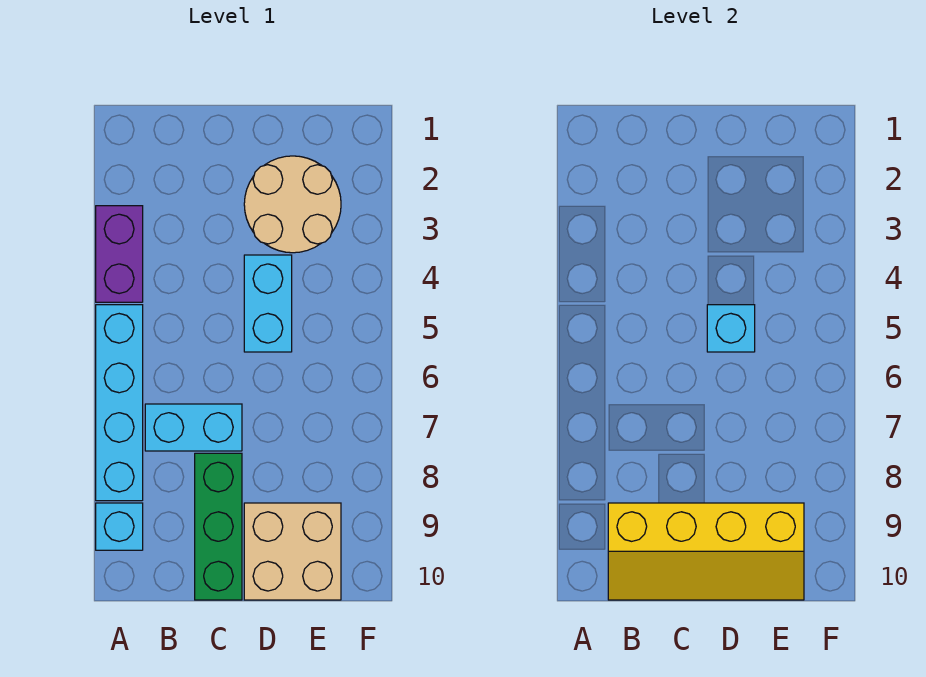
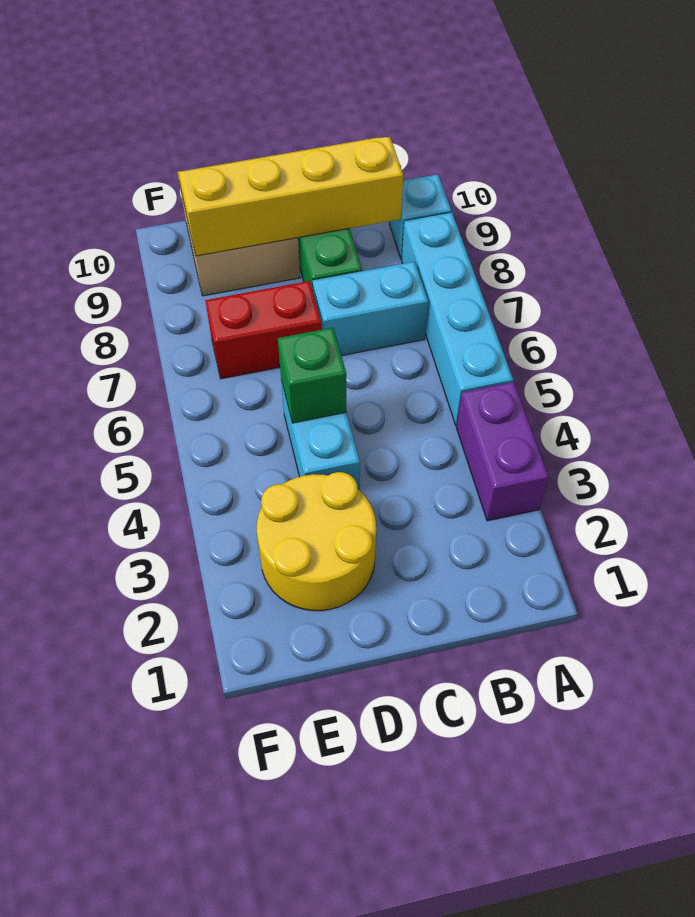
tan 2x2 round brick [244,156,341,253] -> yellow 2x2 round brick [257,472,376,611]
cyan 1x1 brick [707,305,755,352] -> green 1x1 brick [278,328,346,423]
none -> red 1x2 brick [205,281,321,379]

